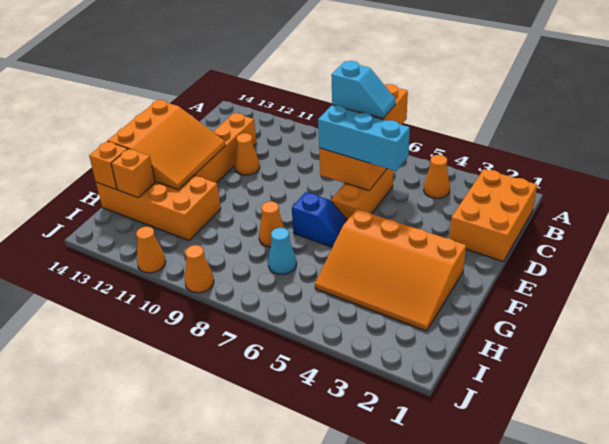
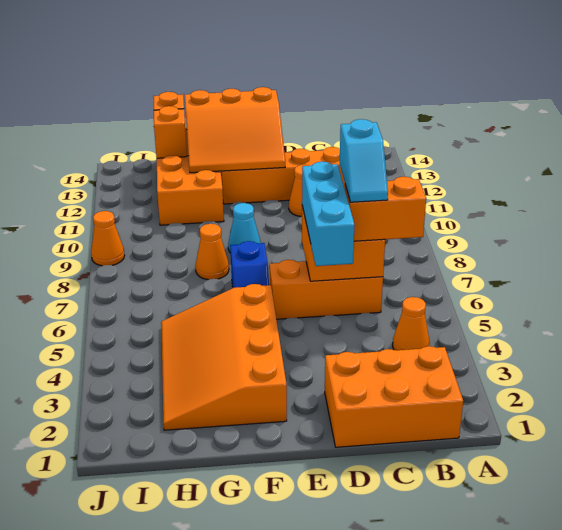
cyan 1x1 cone [268,228,297,274] -> cyan 1x1 cone moved to [228,203,261,253]
orange 1x1 cone [136,226,166,273] -> none

